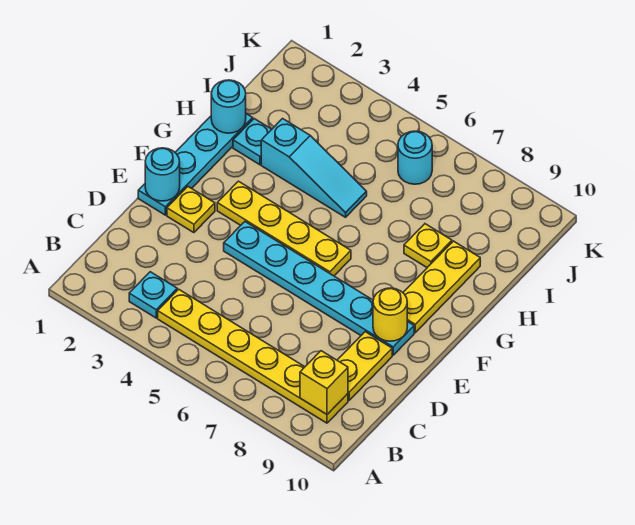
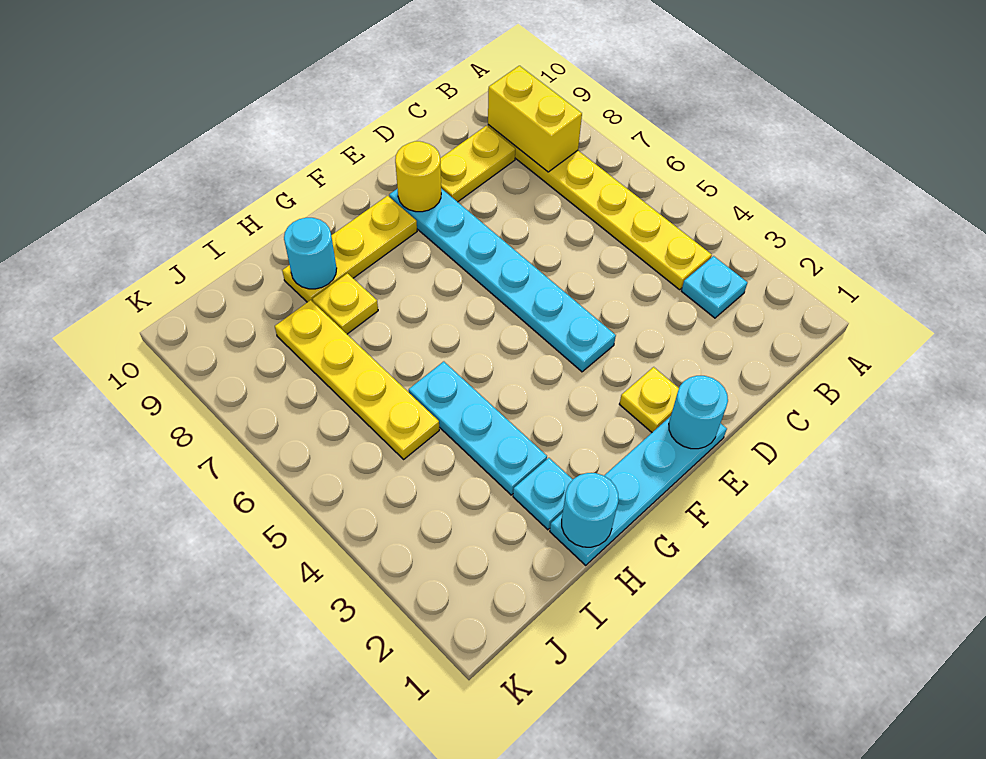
yellow 1x1 brick [300,351,348,414] -> yellow 1x2 brick [488,66,582,172]
yellow 1x4 plate [217,181,351,276] -> yellow 1x4 plate moved to [275,300,439,459]
cyan 1x3 slope [261,119,367,217] -> cyan 1x3 plate [409,362,547,495]
cyan 1x1 round brick [398,131,432,184] -> cyan 1x1 round brick moved to [284,218,337,289]

